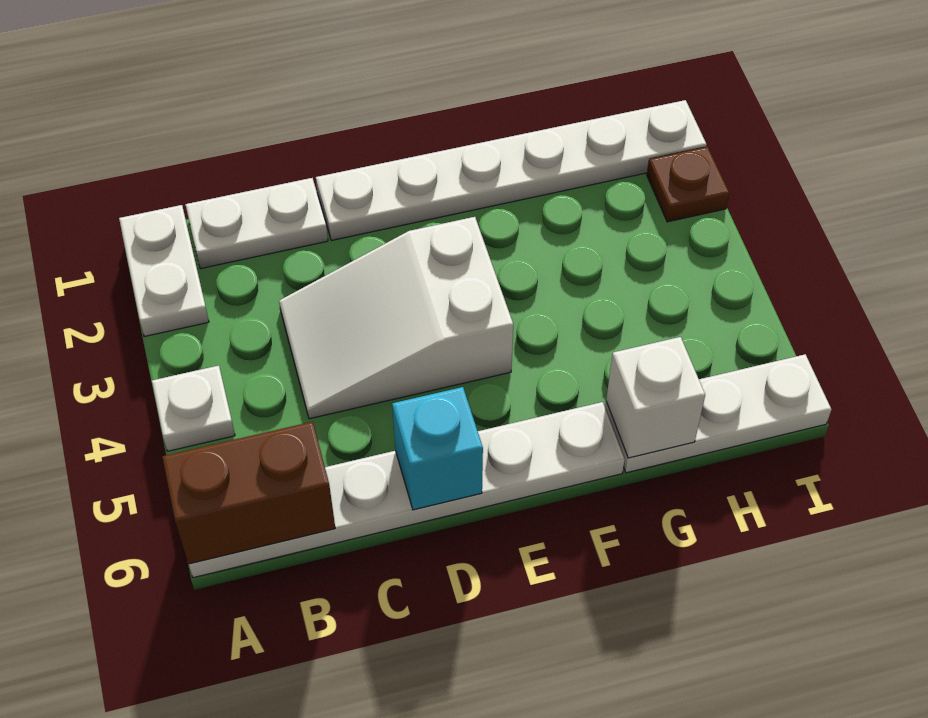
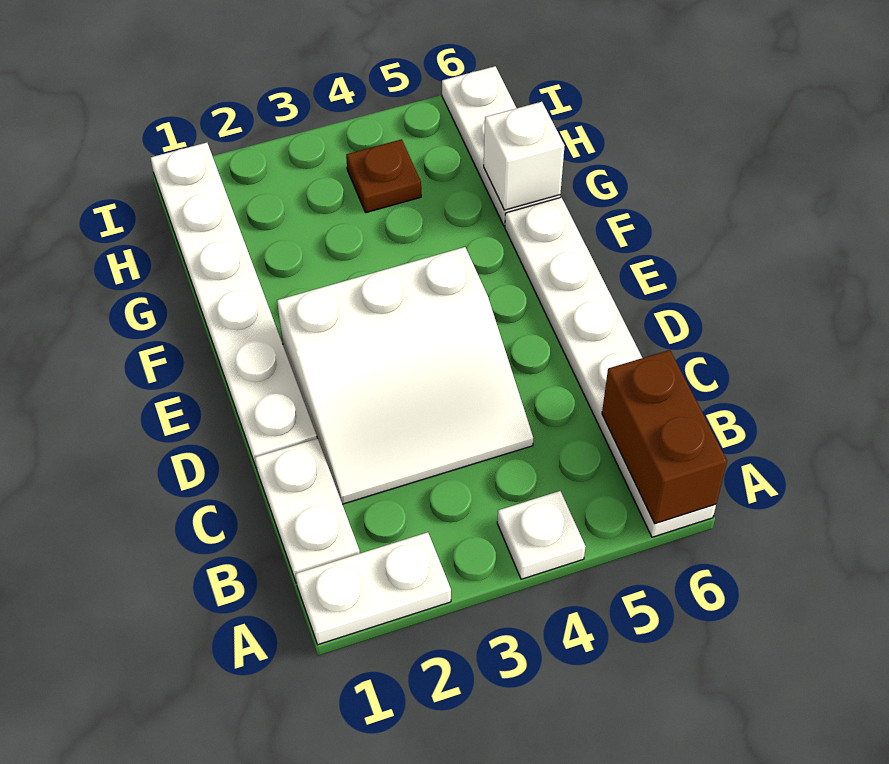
white 2x3 slope [279,217,513,419] -> white 3x3 slope [277,247,533,504]
cyan 1x1 brick [392,387,483,510] -> none
brown 1x1 plate [647,147,729,222] -> brown 1x1 plate moved to [346,139,421,212]

